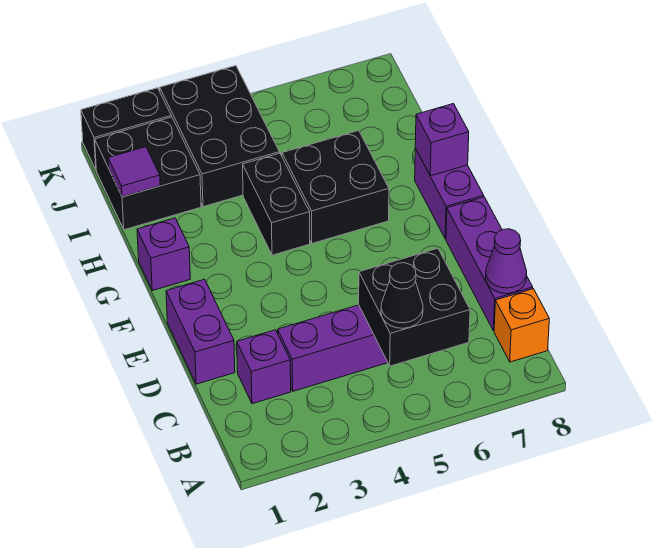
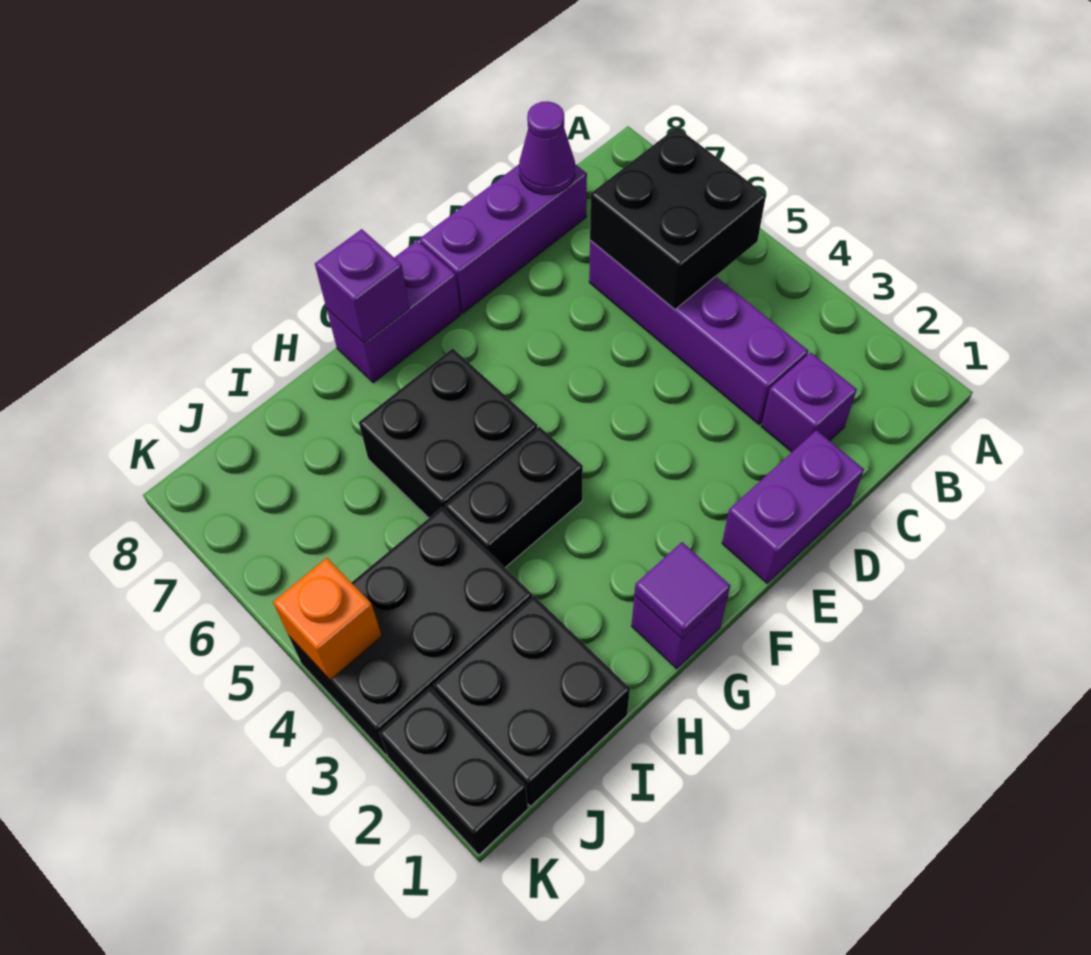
black 1x1 cone [381,263,423,328] -> none
orange 1x1 brick [494,289,549,362] -> orange 1x1 brick moved to [273,558,382,680]
purple 1x1 tile [108,147,160,197] -> purple 1x1 tile moved to [634,542,730,639]

